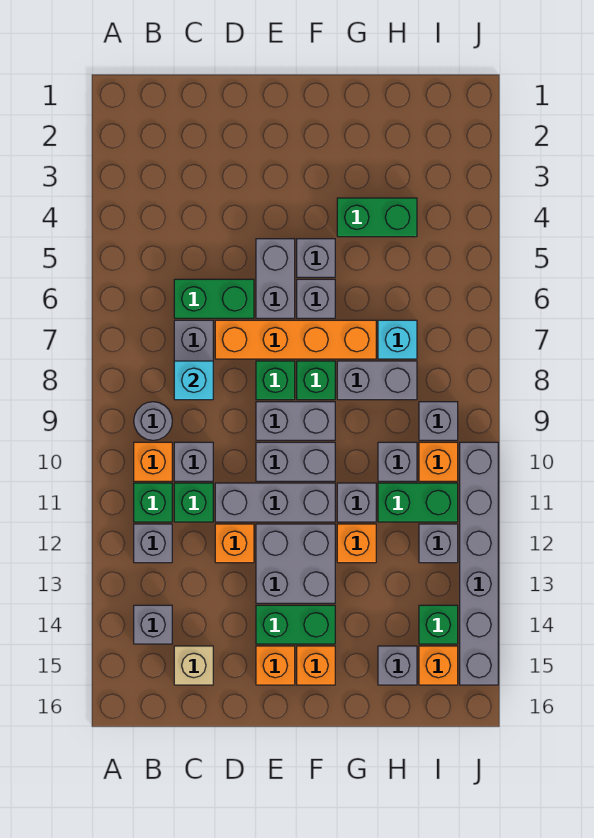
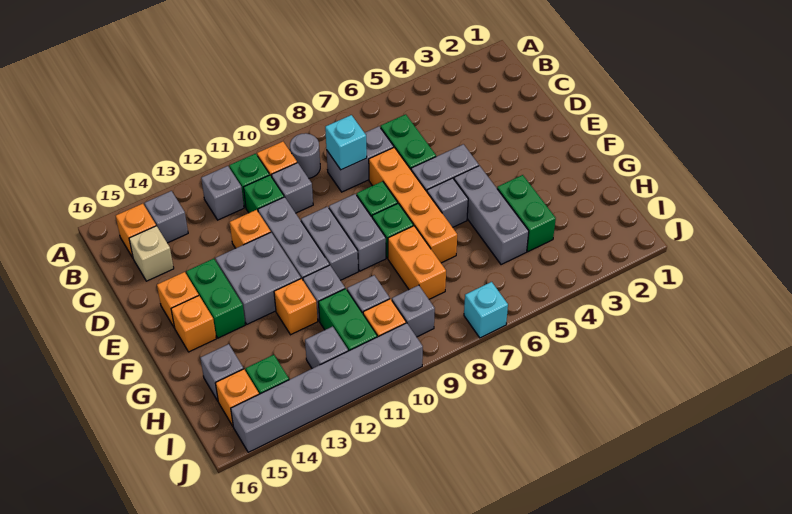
none -> orange 1x1 brick [116,204,156,258]
grey 1x1 brick [297,239,335,277] -> grey 1x3 brick [454,166,529,265]
grey 1x2 brick [337,361,417,400] -> orange 1x2 brick [388,226,446,299]
cyan 1x1 brick [378,320,417,359] -> cyan 1x1 brick moved to [464,282,508,338]

